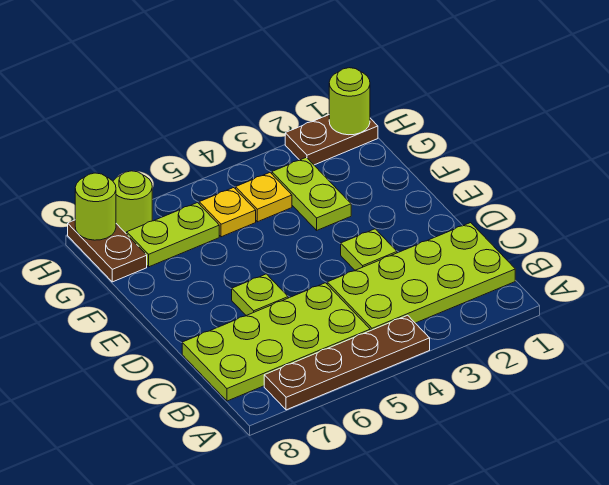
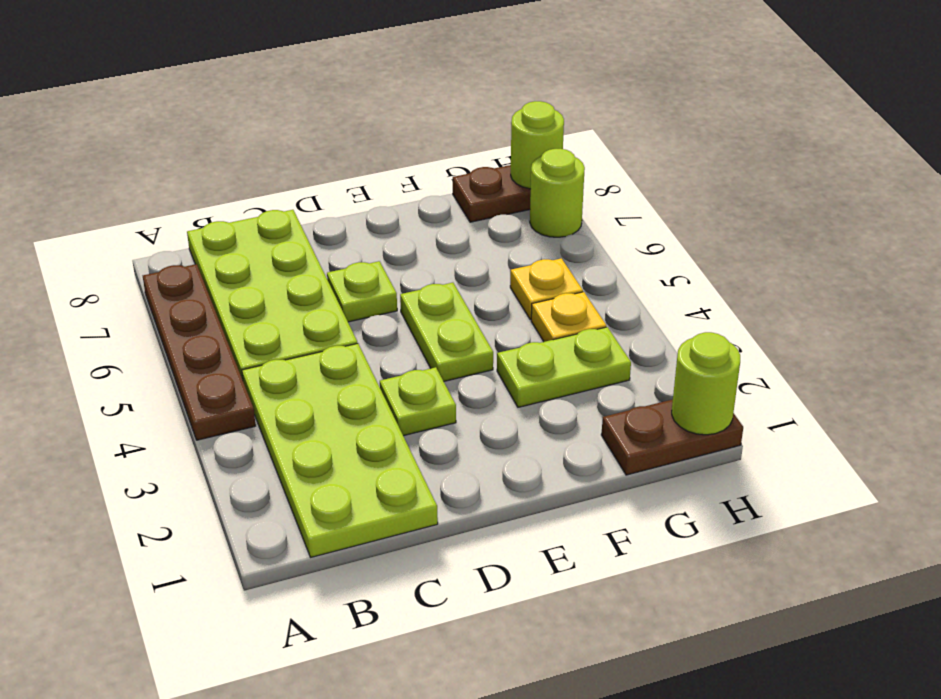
lime 1x2 plate [127,203,219,267] -> lime 1x2 plate moved to [400,283,493,381]
brown 1x2 plate [285,115,378,165] -> brown 1x2 plate turned to [601,399,743,475]

